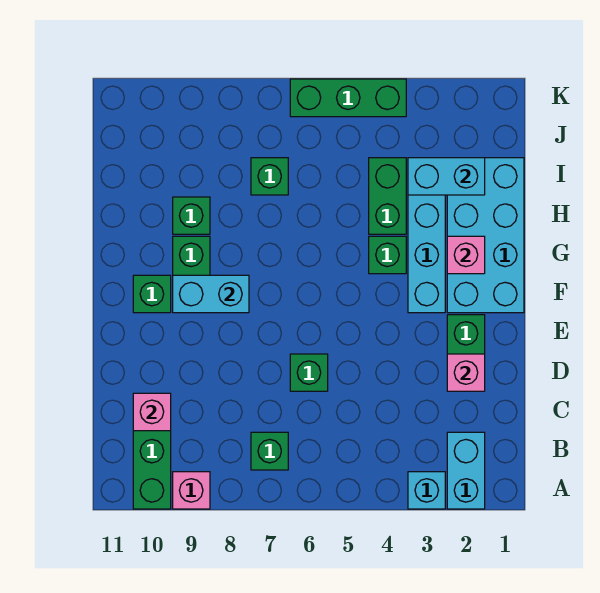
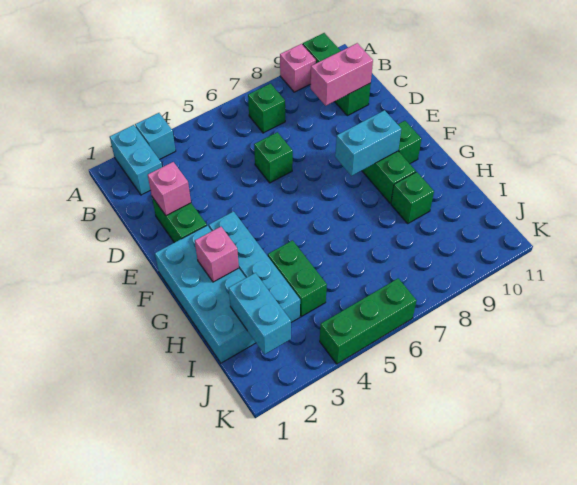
pink 1x1 brick [133,393,171,431] -> pink 1x2 brick [311,43,373,106]
green 1x1 brick [369,236,406,274] -> none
cyan 1x2 brick [408,158,485,195] -> cyan 1x2 brick turned to [229,273,291,354]
green 1x1 brick [251,158,288,195] -> none

